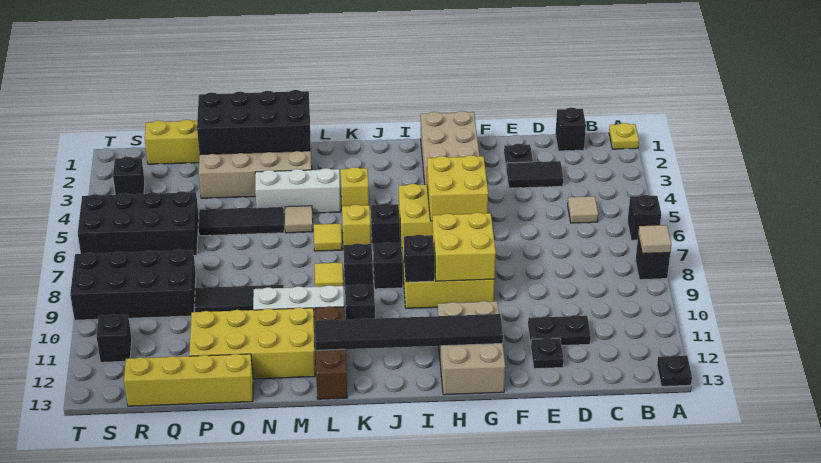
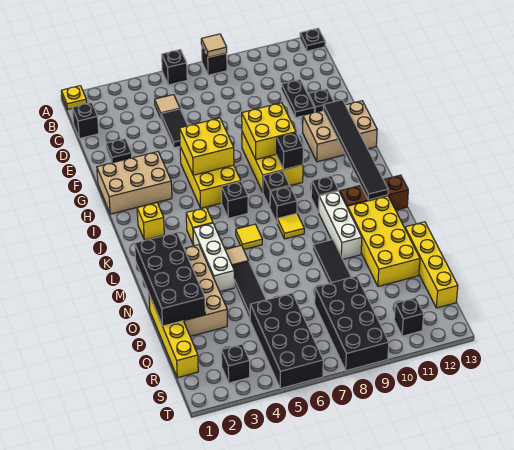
black 1x2 tile [506,161,564,188] -> black 1x2 tile moved to [161,109,188,148]
yellow 1x1 brick [342,204,371,250] -> yellow 1x1 brick moved to [137,203,164,240]

